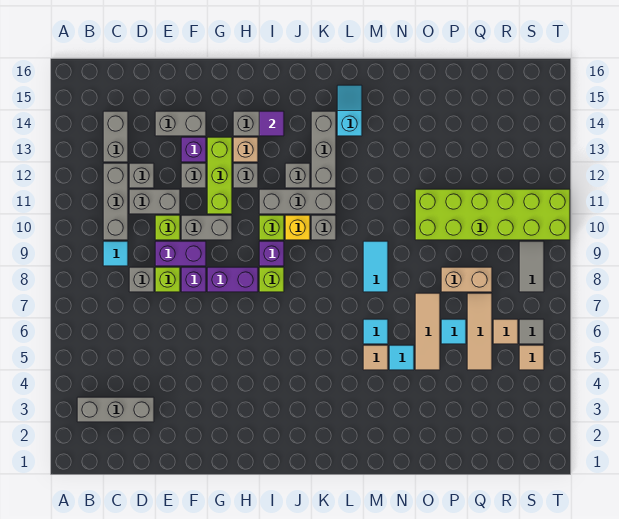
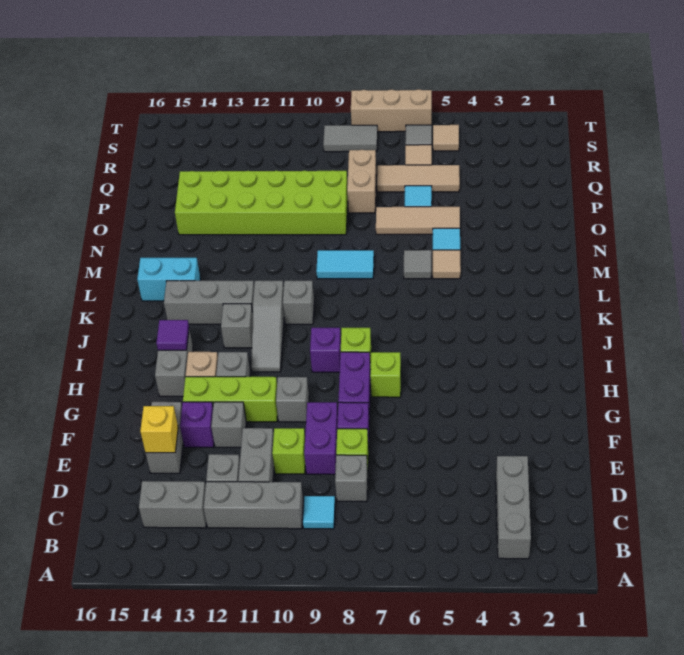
grey 1x2 brick [181,215,232,240] -> grey 1x1 brick [276,377,309,422]
lime 1x1 brick [259,215,284,240] -> lime 1x1 brick moved to [370,352,401,397]
grey 1x3 brick [259,189,336,214] -> grey 1x3 slope [251,281,284,372]
yellow 1x1 brick [285,215,310,240] -> yellow 1x1 brick moved to [140,406,178,453]
cyan 1x2 slope [337,85,362,136] -> cyan 1x2 brick [137,258,201,301]
cyan 1x1 tile [363,319,388,344] -> grey 1x1 tile [404,250,431,279]
lime 2x6 brick [415,189,570,240] -> lime 2x6 brick turned to [175,170,348,235]
none -> tan 1x3 brick [351,89,432,132]

